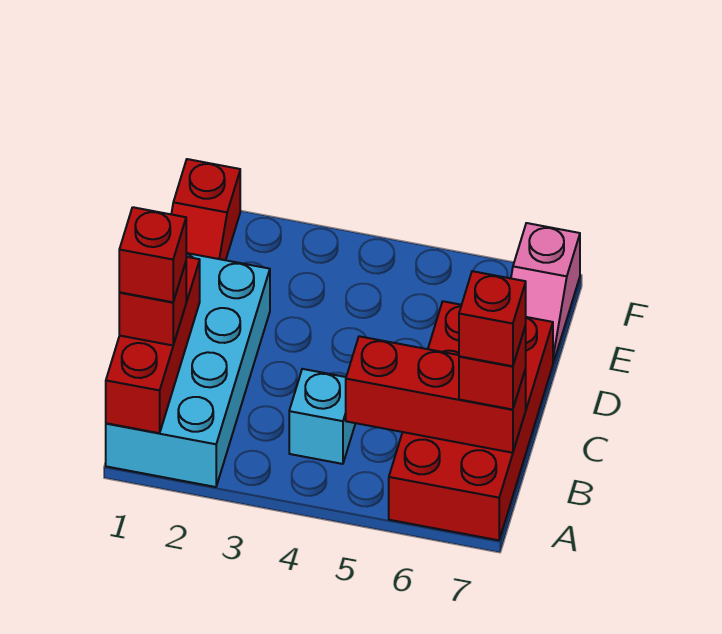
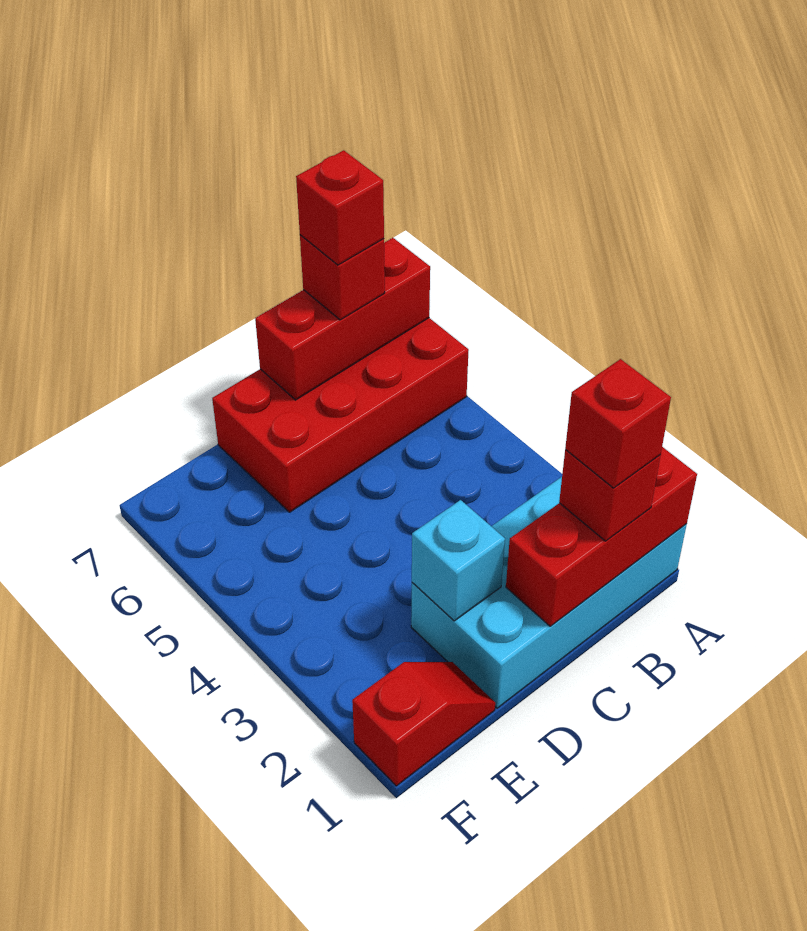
cyan 1x1 brick [289,369,355,464] -> cyan 1x1 brick moved to [412,500,505,621]
red 1x3 brick [346,336,526,453] -> red 1x3 brick turned to [255,238,430,400]
pink 1x2 slope [511,223,580,362] -> none

